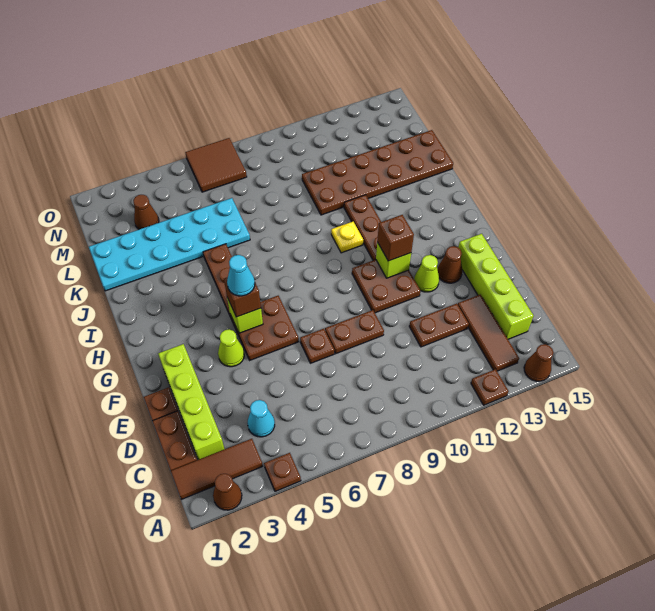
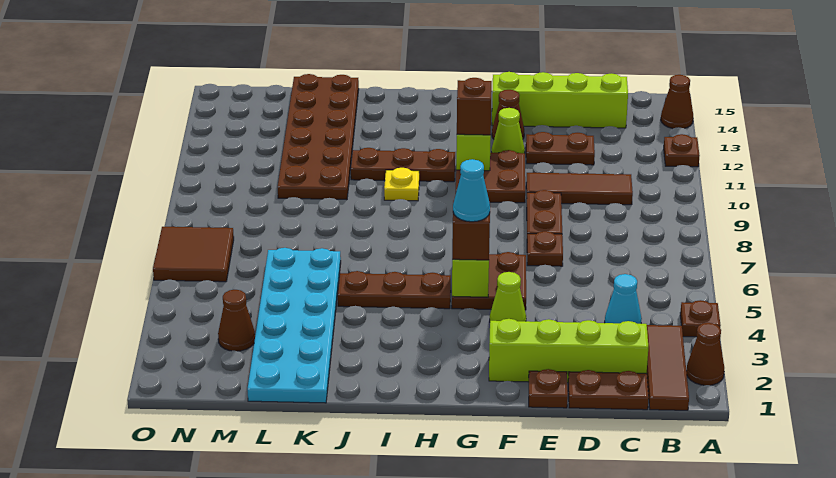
brown 1x3 tile [458,295,519,371] -> brown 1x3 tile moved to [526,173,633,205]
brown 1x2 plate [409,304,469,347] -> brown 1x2 plate turned to [526,132,595,165]

